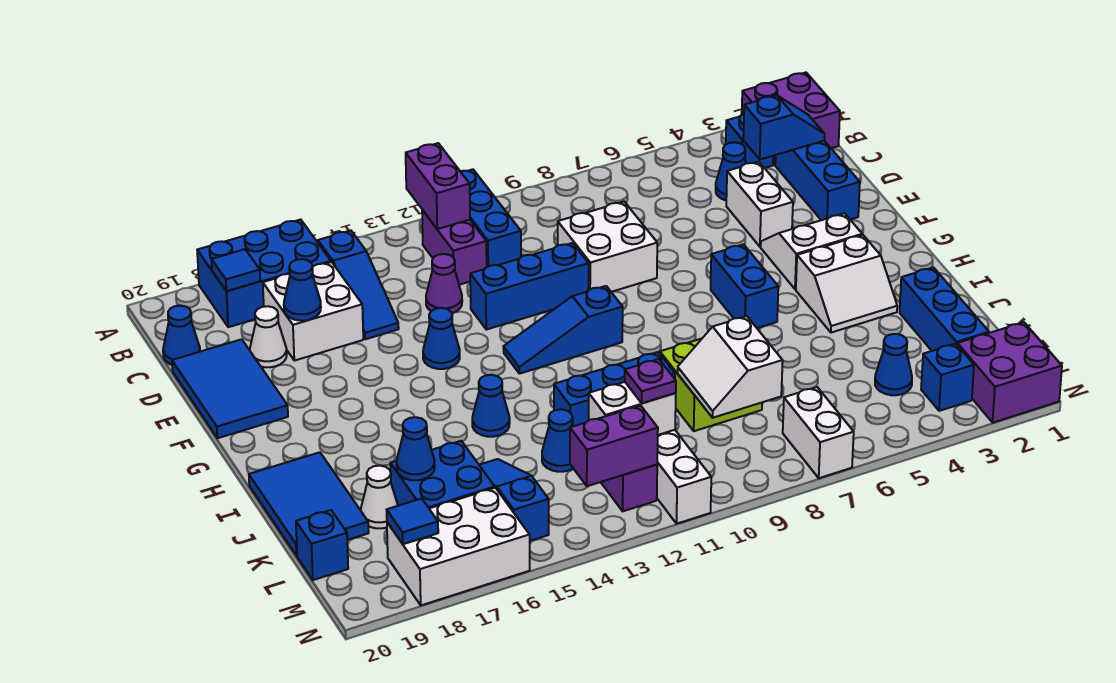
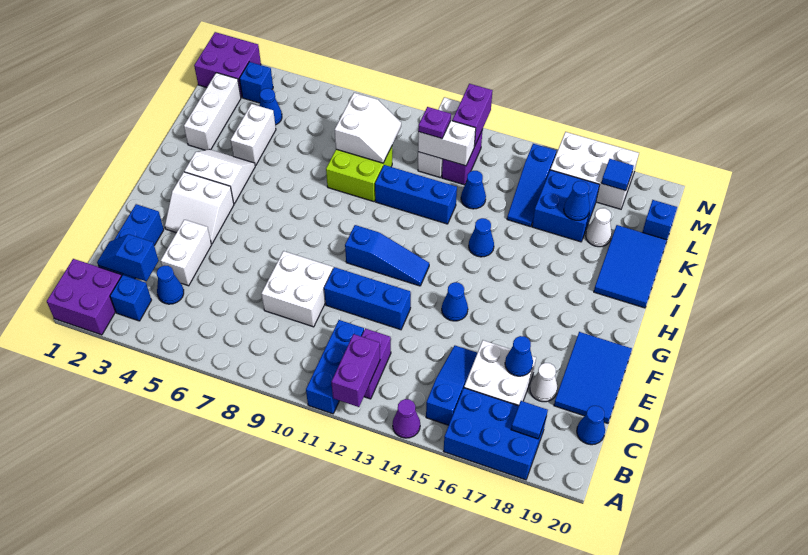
purple 1x1 cone [426,254,462,313] -> purple 1x1 cone moved to [393,399,420,438]
blue 1x2 brick [711,244,778,328] -> none
blue 1x3 brick [900,267,989,351] -> white 1x3 brick [184,73,241,150]
white 1x2 brick [783,387,854,478] -> white 1x2 brick moved to [231,104,276,166]
purple 1x2 brick [570,406,658,486] -> purple 1x2 brick turned to [452,84,493,146]

